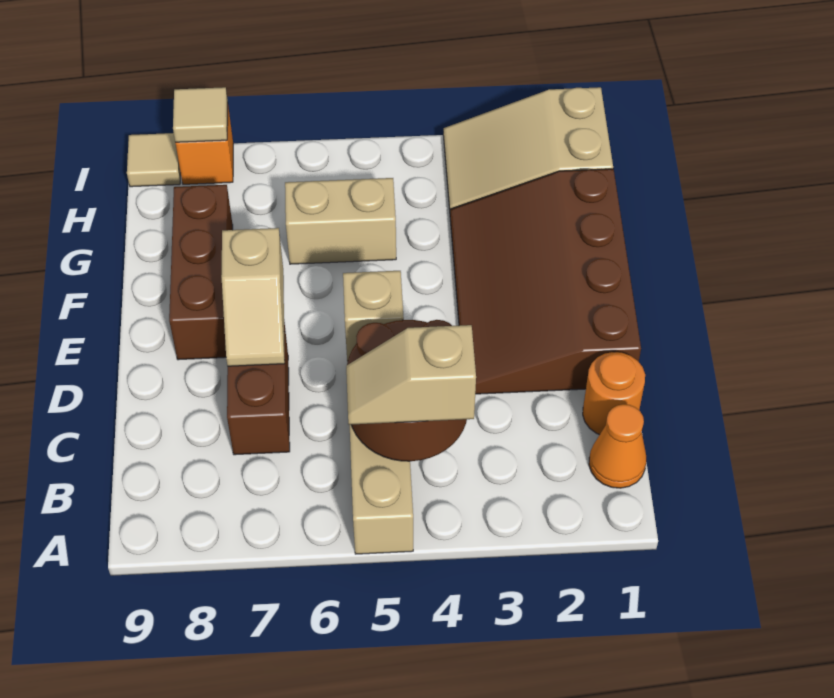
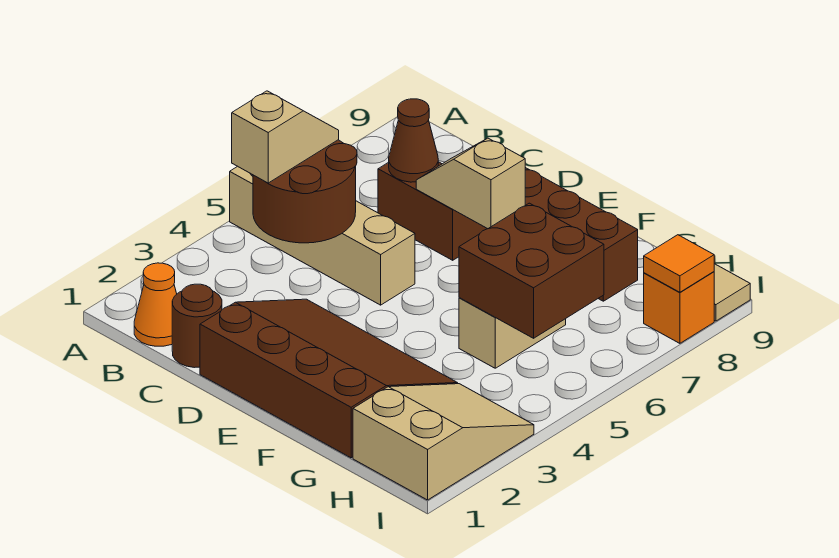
orange 1x1 round brick [583,352,645,435] -> brown 1x1 round brick [172,284,222,368]
none -> brown 1x1 cone [389,99,438,182]
tan 1x1 brick [343,271,404,361] -> none
none -> brown 2x2 brick [459,203,604,338]
tan 1x1 tile [173,87,228,142] -> orange 1x1 tile [644,235,714,292]

